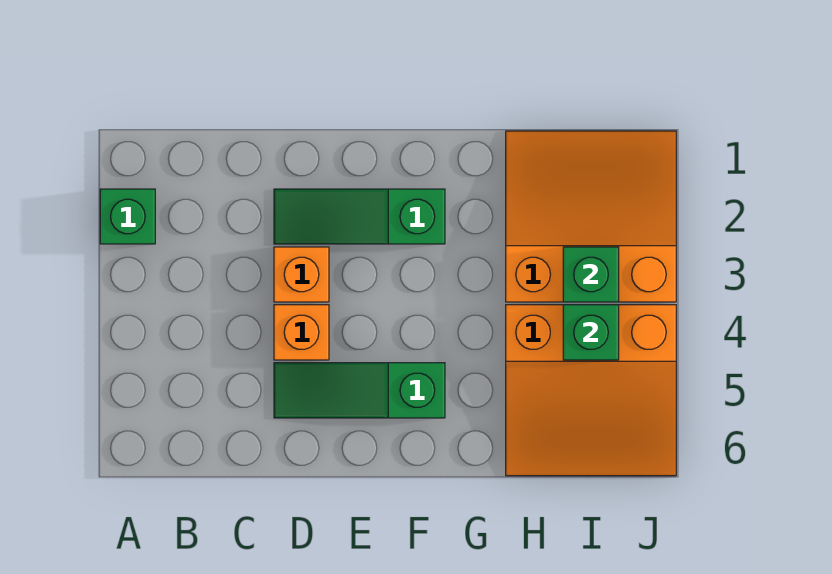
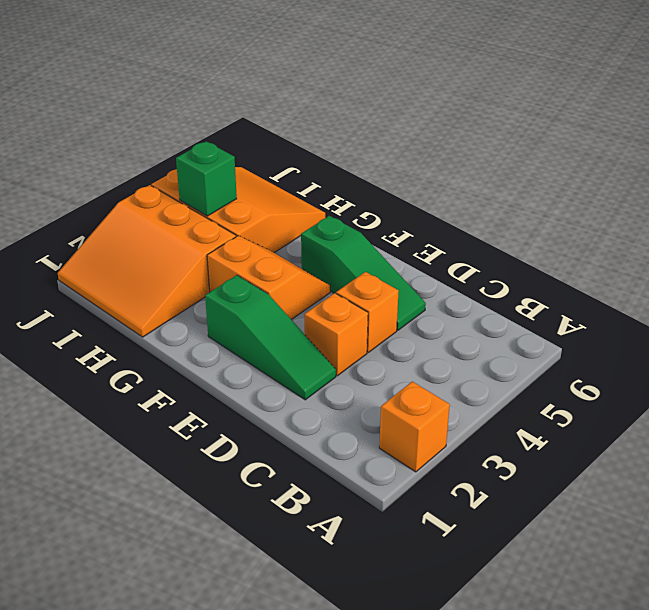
green 1x1 brick [100,189,155,244] -> orange 1x1 brick [379,382,450,472]
none -> orange 2x2 slope [207,236,330,320]
green 1x1 brick [563,247,619,302] -> none

